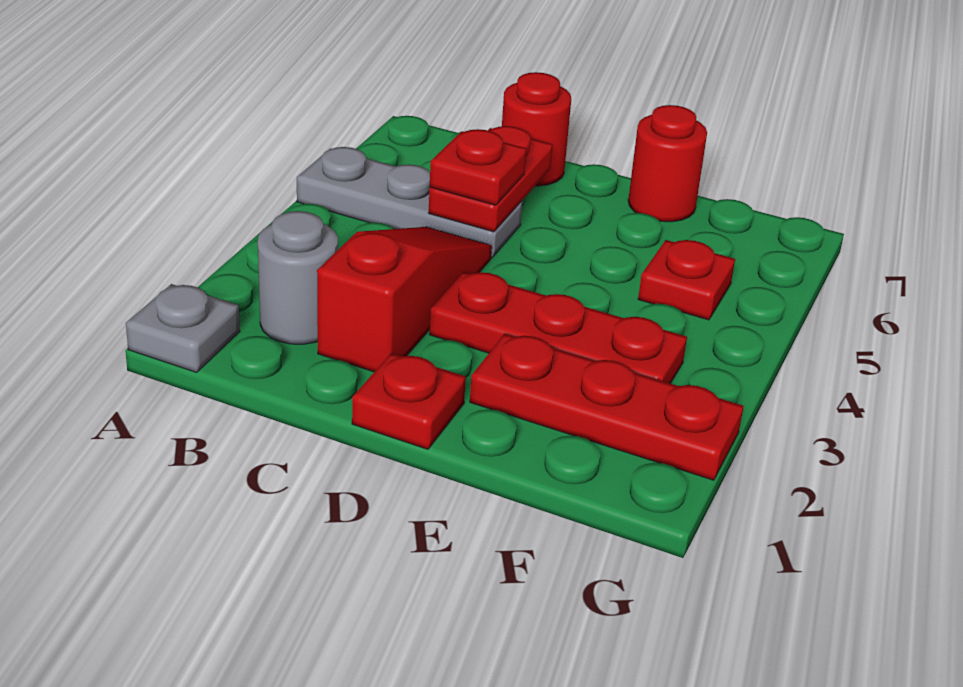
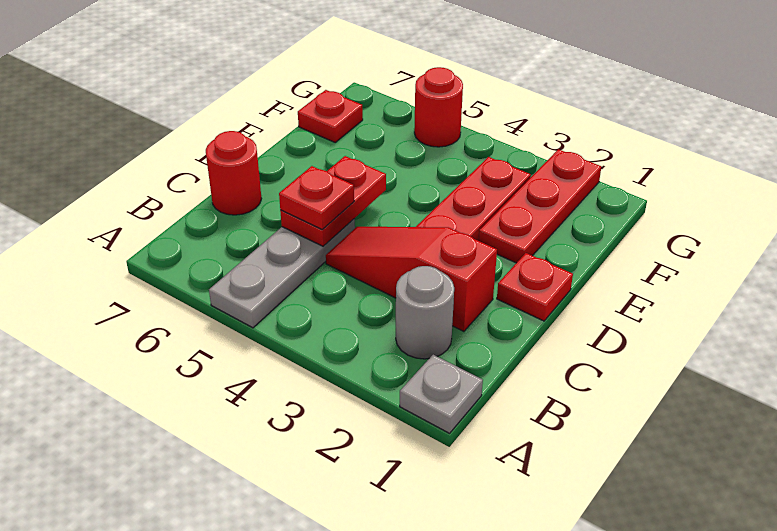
red 1x2 plate [429,126,553,232] -> red 1x2 plate turned to [280,156,386,246]
red 1x1 round brick [628,105,707,222] -> red 1x1 round brick moved to [414,67,463,147]
red 1x1 plate [638,240,735,320] -> red 1x1 plate moved to [298,90,363,142]

